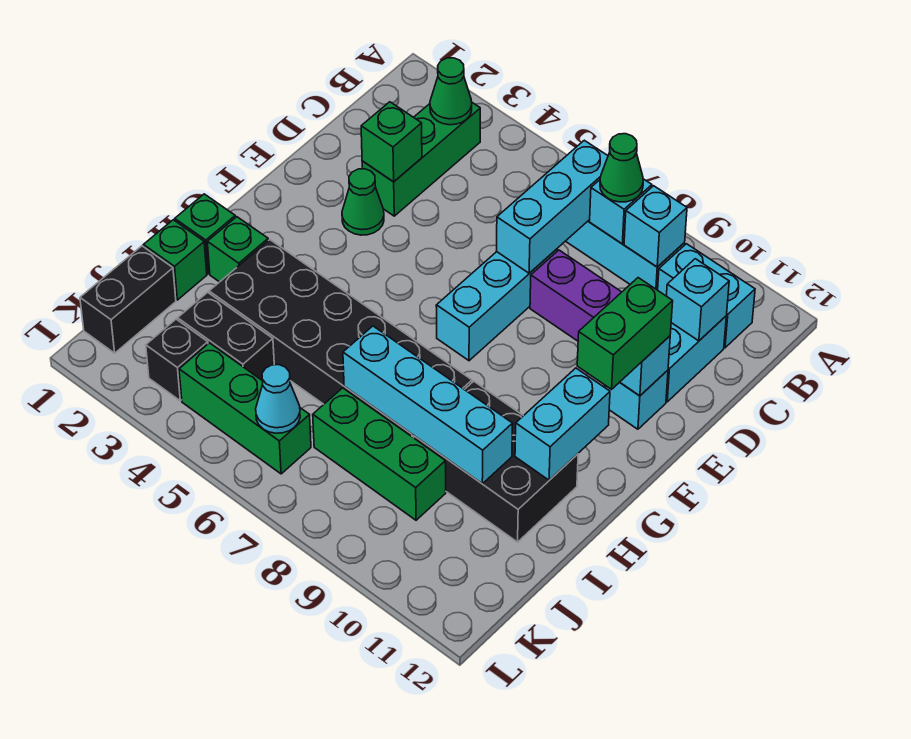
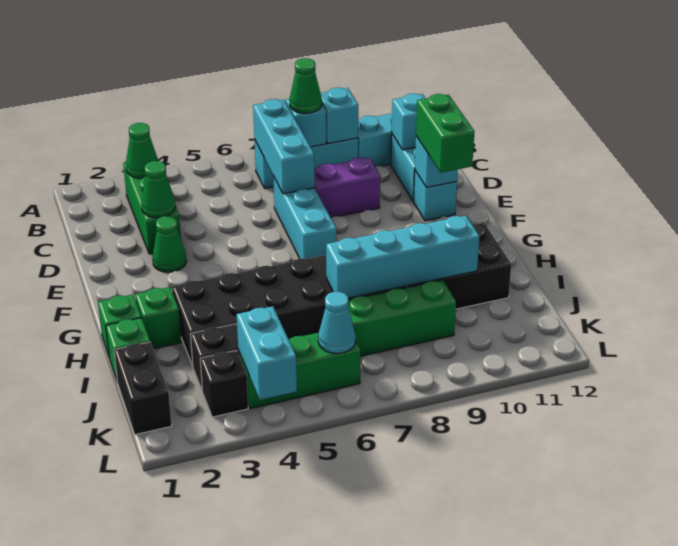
green 1x1 brick [361,102,422,182] -> green 1x1 cone [141,161,175,218]
cyan 1x2 brick [515,368,610,480] -> cyan 1x2 brick moved to [237,306,297,400]

